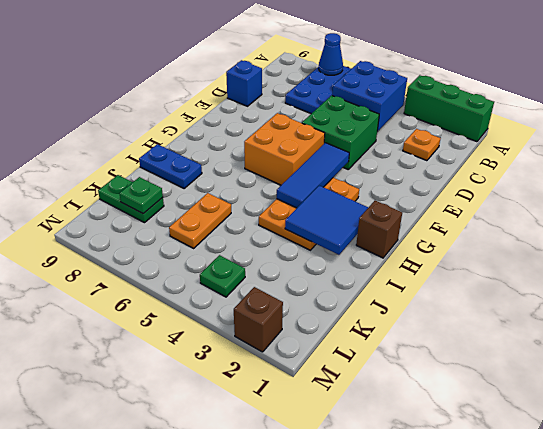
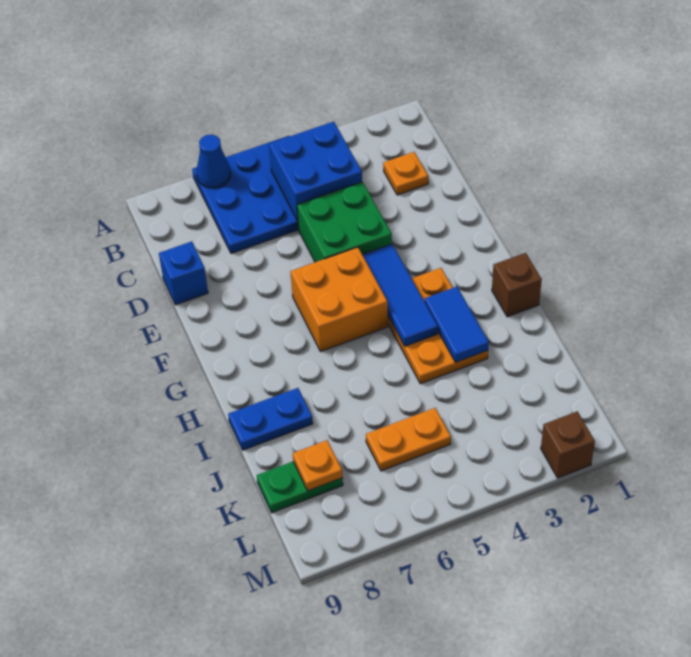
green 1x3 brick [404,75,494,142] -> none
blue 2x2 tile [285,186,369,255] -> blue 1x2 tile [425,287,489,362]
orange 1x2 plate [169,193,231,248] -> orange 1x2 plate turned to [366,408,451,471]
green 1x1 plate [119,177,163,214] -> orange 1x1 plate [293,440,343,491]
green 1x1 plate [200,255,245,297] -> none

